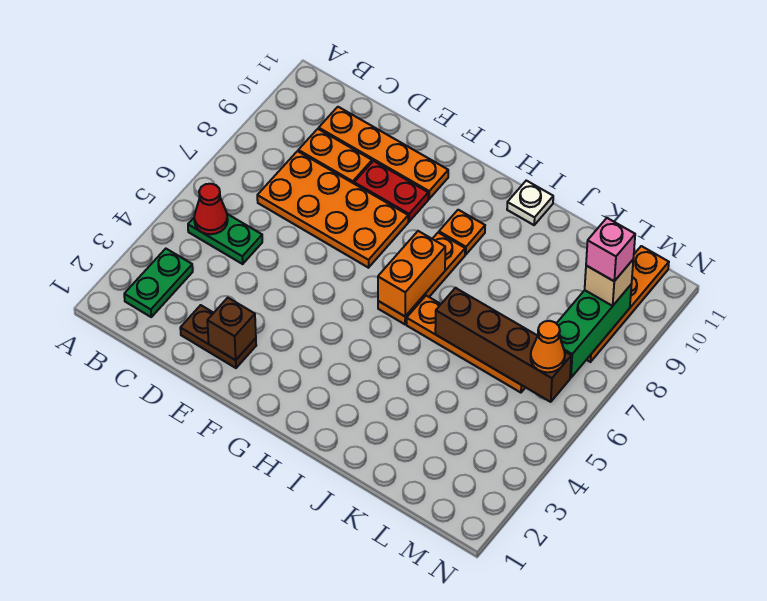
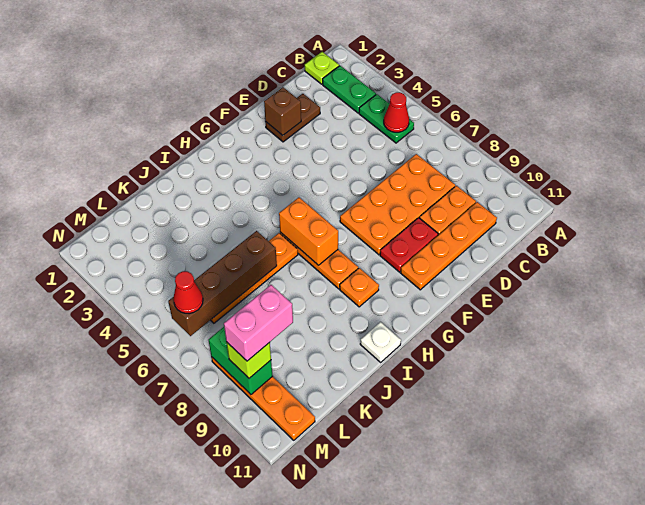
none -> lime 1x1 plate [305,52,339,84]
green 1x2 plate [188,214,262,264] -> green 1x2 plate turned to [359,94,414,143]
orange 1x1 cone [531,321,565,372] -> red 1x1 cone [173,271,203,314]
green 1x3 brick [556,284,632,378] -> green 1x2 brick [208,327,272,394]
tan 1x1 brick [585,260,633,306] -> lime 1x1 brick [227,343,271,378]
pink 1x1 brick [586,218,635,281] -> pink 1x2 brick [224,285,293,361]

